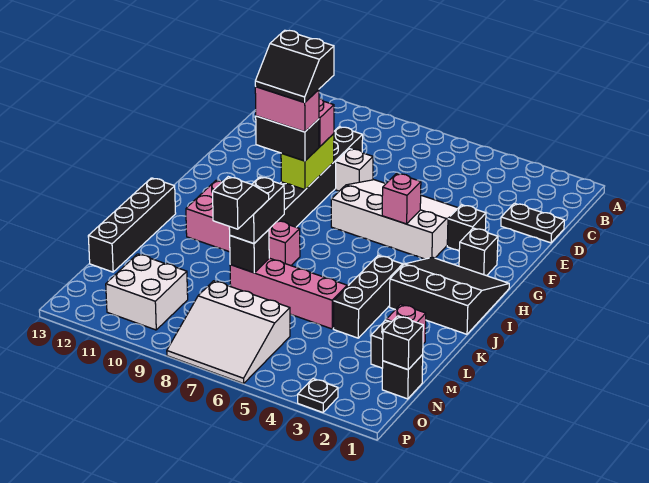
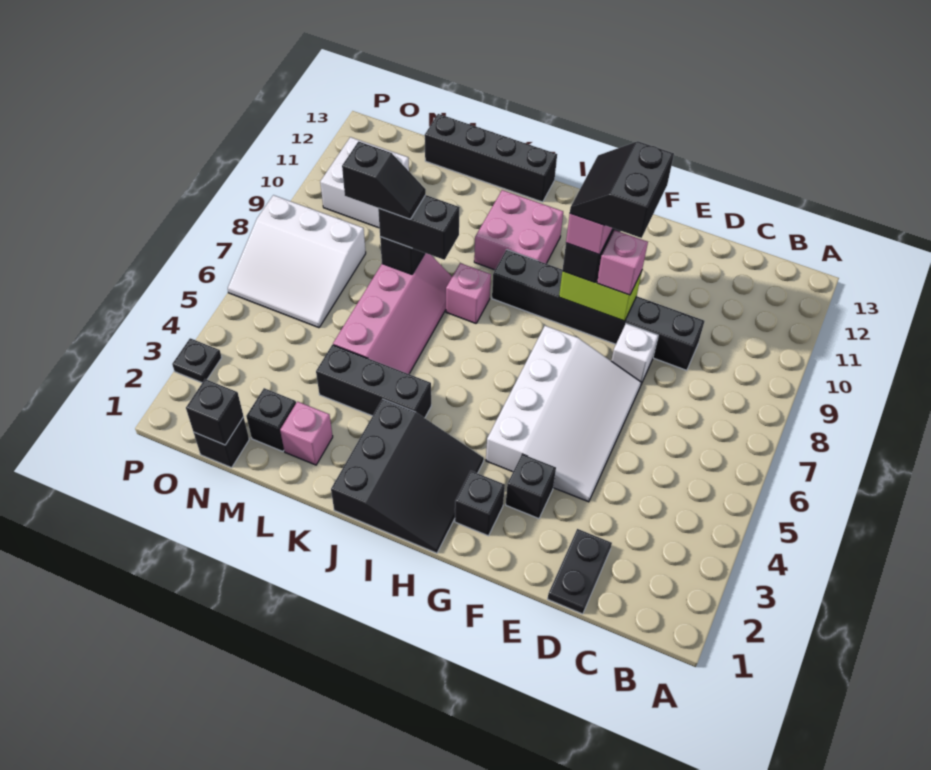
pink 1x1 brick [382,173,421,224] -> none
white 3x3 slope [167,281,290,384] -> white 3x3 slope turned to [228,195,366,328]

